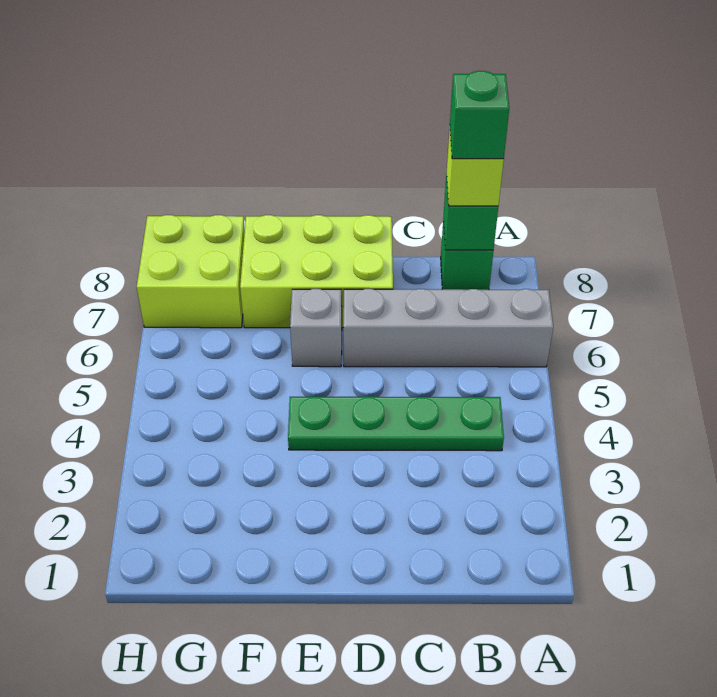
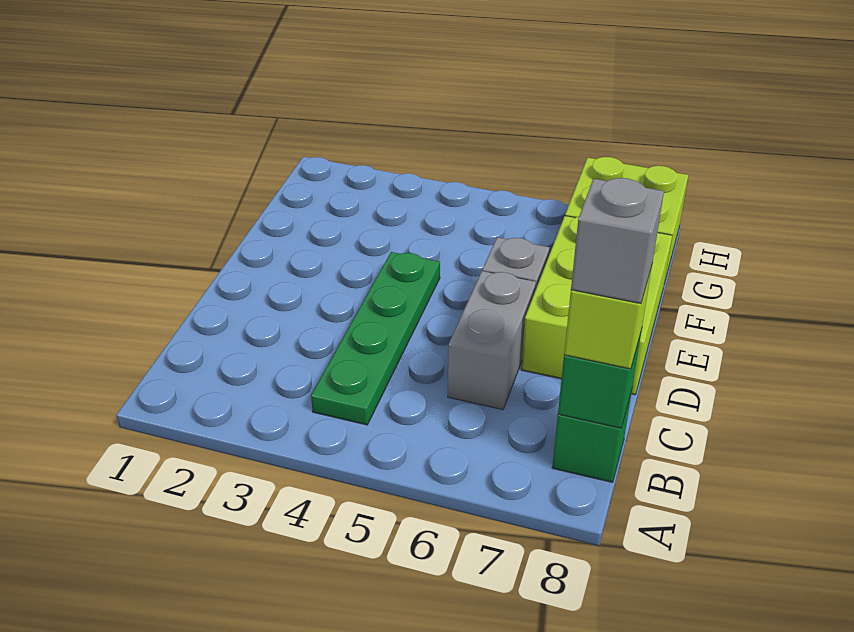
grey 1x4 brick [343,289,553,367] -> grey 1x2 brick [448,271,536,410]
green 1x1 brick [450,71,509,159] -> grey 1x1 brick [571,178,664,303]

